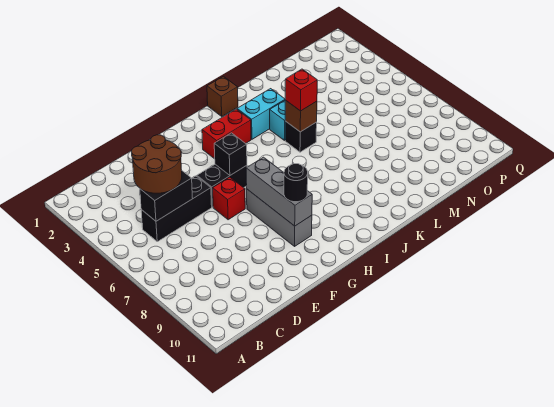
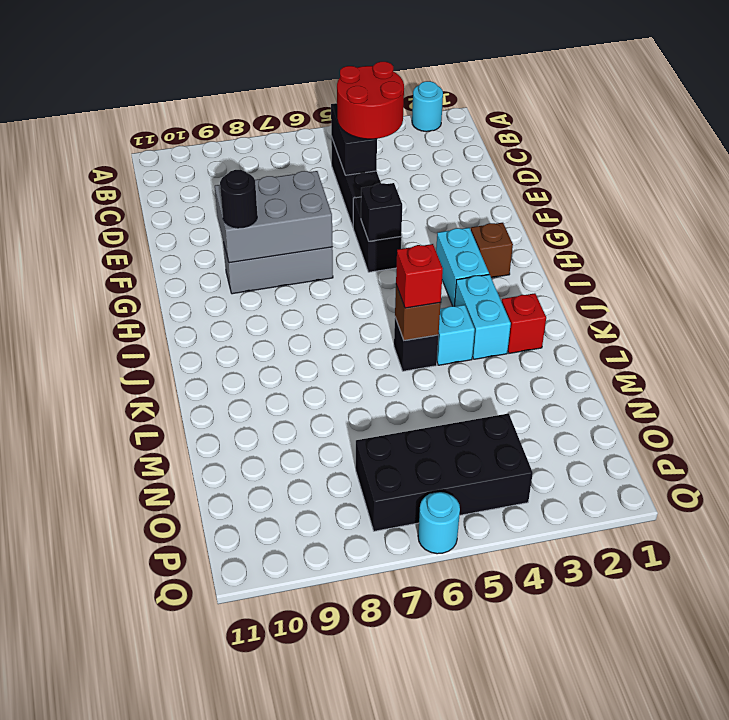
none -> cyan 1x1 round brick [412,81,443,132]
brown 2x2 round brick [132,135,182,193] -> red 2x2 round brick [337,62,404,139]
red 1x1 brick [213,177,245,220] -> red 1x1 brick moved to [502,293,546,353]
grey 1x3 brick [246,157,312,226] -> grey 2x3 brick [215,171,332,263]
red 1x2 brick [202,109,251,159] -> cyan 1x2 brick [436,228,489,306]
brown 1x1 brick [207,76,238,116] -> brown 1x1 brick moved to [471,223,513,278]
none -> black 2x4 brick [356,413,533,531]
none -> cyan 1x1 round brick [418,492,460,554]

